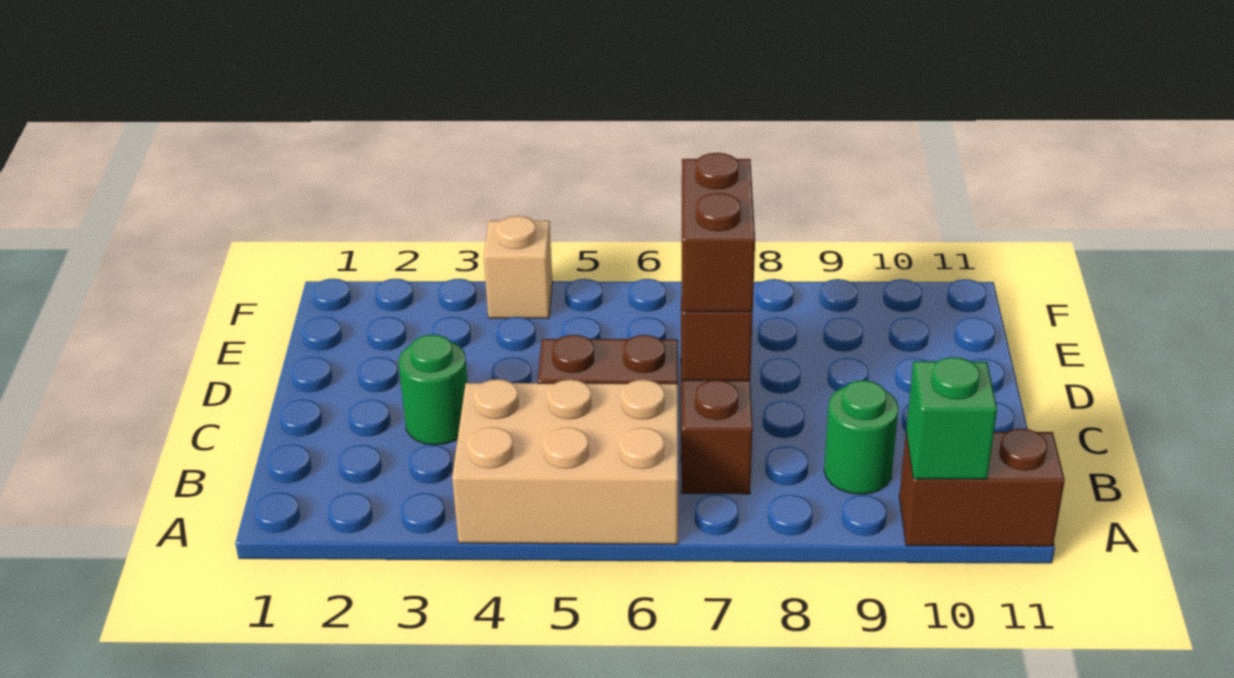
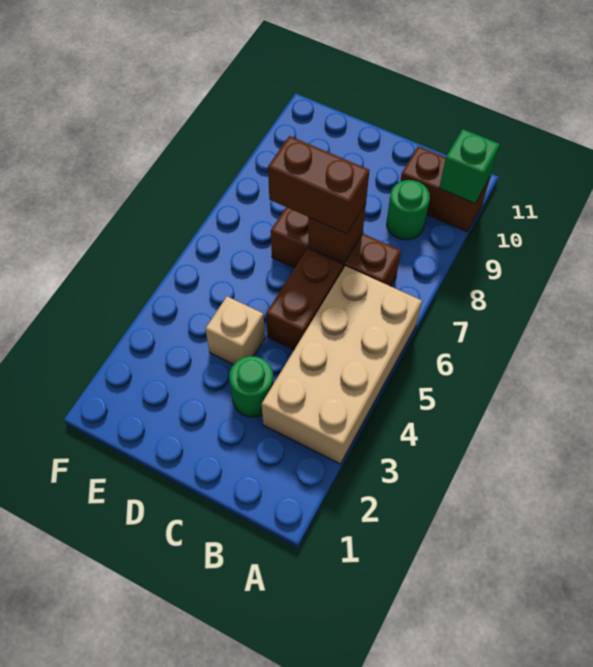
tan 2x3 brick [452,379,678,544] -> tan 2x4 brick [262,266,422,464]
brown 1x2 brick [899,429,1065,546] -> brown 1x2 brick turned to [400,146,490,232]
tan 1x1 brick [484,216,552,318] -> tan 1x1 brick moved to [206,296,265,365]

